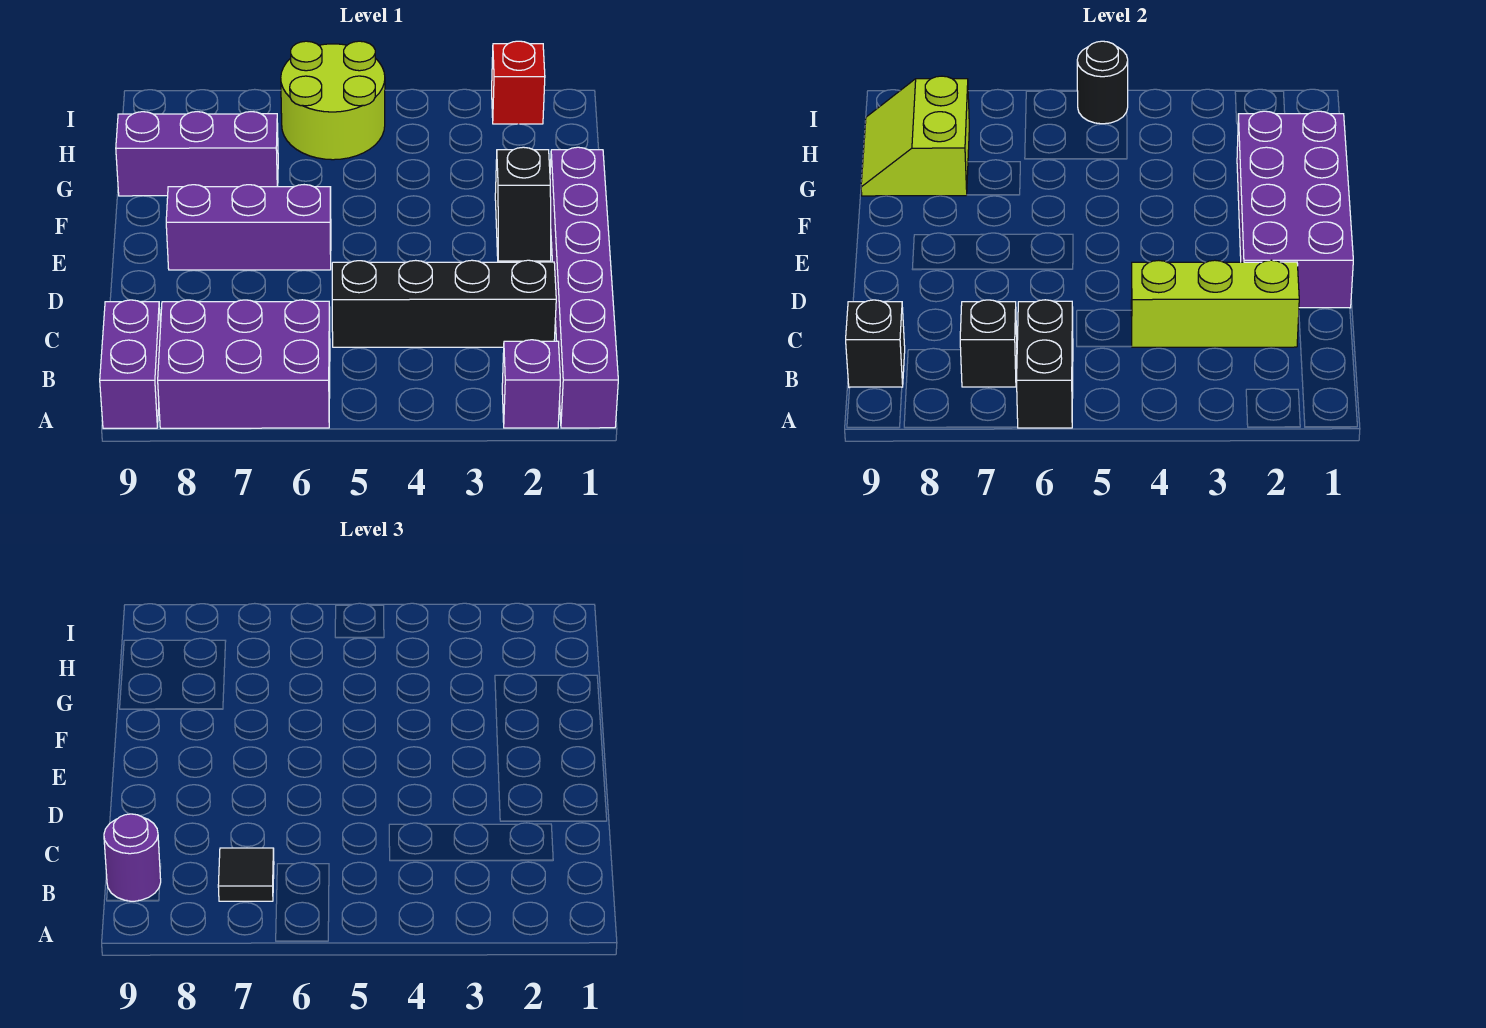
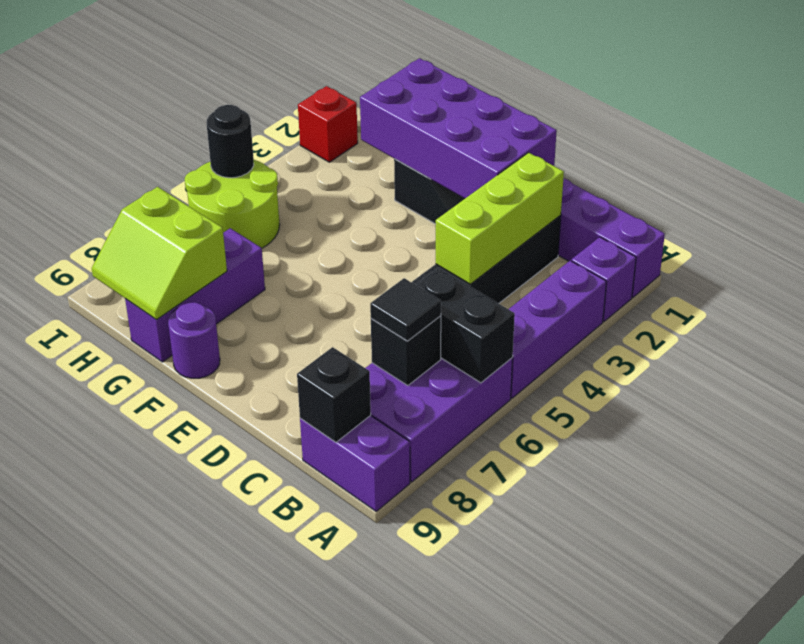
purple 1x1 round brick [104,814,161,901] -> purple 1x1 round brick moved to [168,302,220,378]
purple 1x3 brick [166,185,331,270] -> purple 1x3 brick moved to [509,261,607,398]

